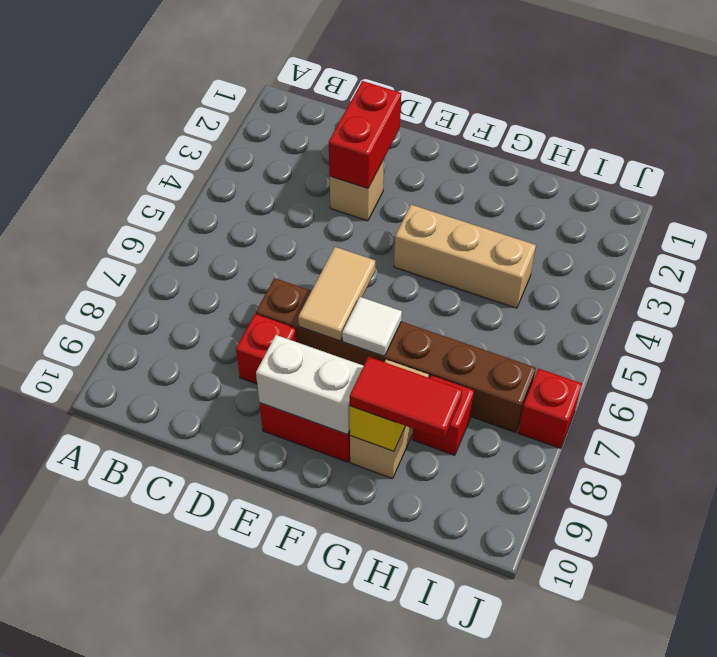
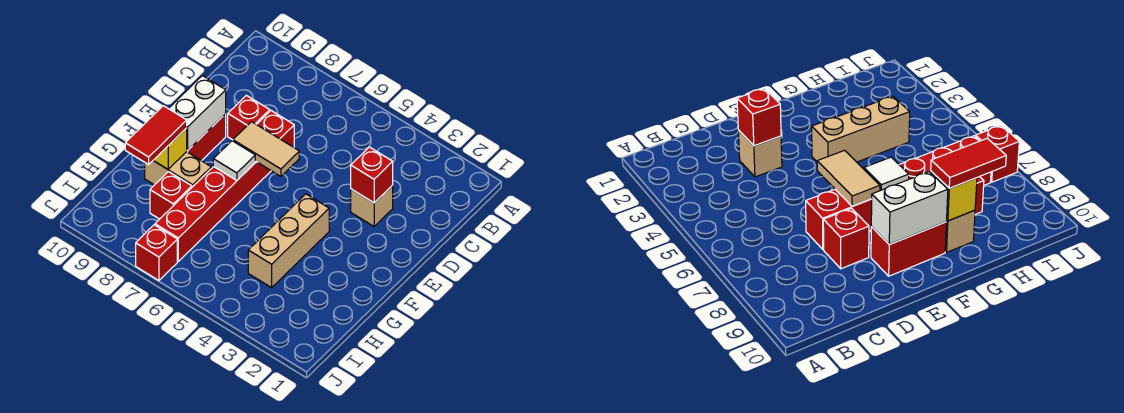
red 1x2 brick [329,81,401,188] -> red 1x1 brick [351,147,393,203]
brown 1x6 brick [256,278,536,432] -> red 1x6 brick [155,111,294,261]

